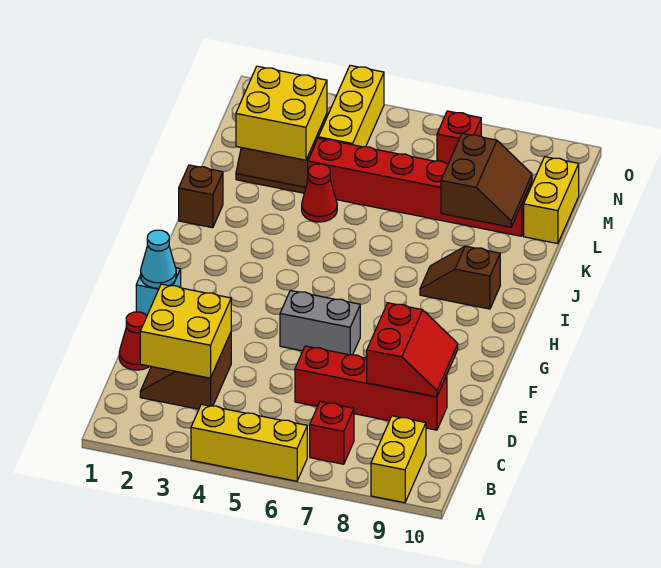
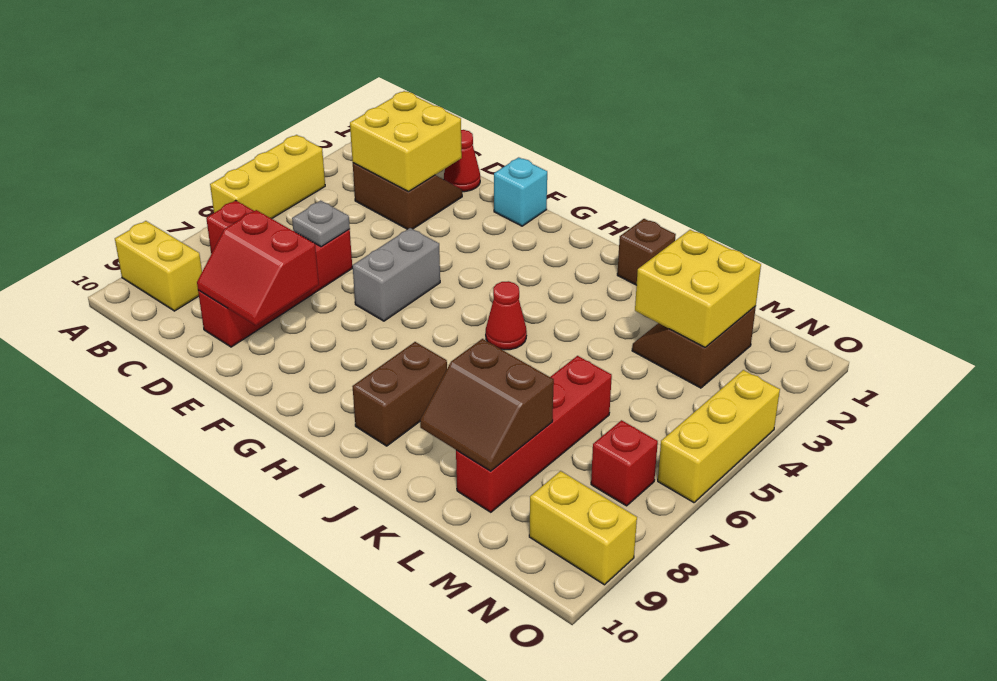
none -> grey 1x1 plate [292,201,350,247]
cyan 1x1 cone [141,230,176,288] -> none
brown 1x2 slope [420,246,500,309] -> brown 1x2 brick [352,342,447,446]
red 1x1 cone [302,164,337,222] -> red 1x1 cone moved to [486,281,527,350]
red 1x6 brick [308,138,532,236] -> red 1x4 brick [456,356,612,512]
yellow 1x2 brick [524,157,579,244] -> yellow 1x2 brick moved to [529,471,637,585]
yellow 1x3 brick [318,65,384,147] -> yellow 1x3 brick turned to [658,370,780,503]

